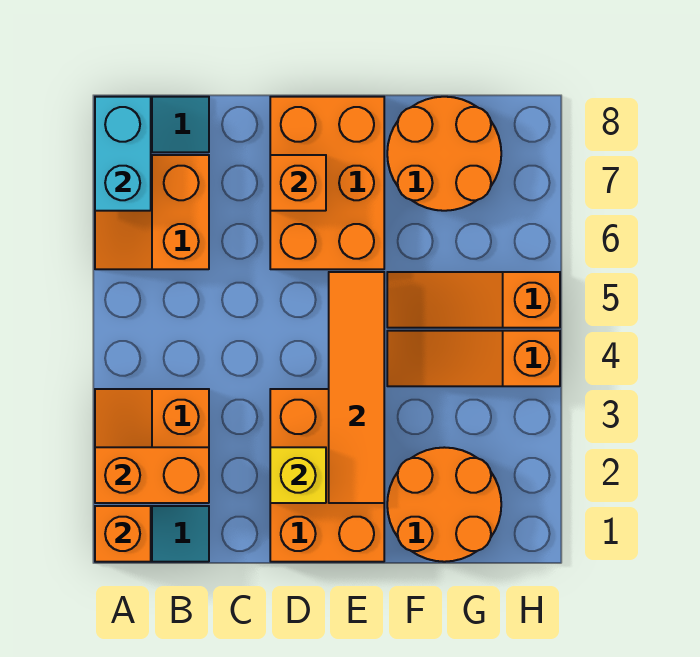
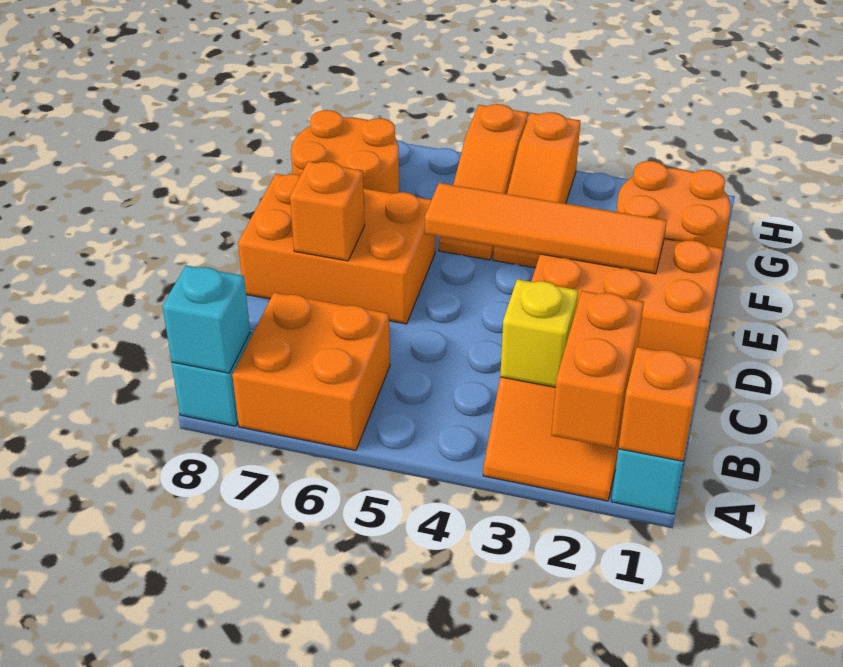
orange 2x2 slope [95,155,209,269] -> orange 2x2 brick [232,293,390,450]
cyan 1x2 brick [95,97,151,211] -> cyan 1x1 brick [163,265,250,373]
yellow 1x1 brick [270,447,326,503] -> yellow 1x1 brick moved to [500,279,578,387]

